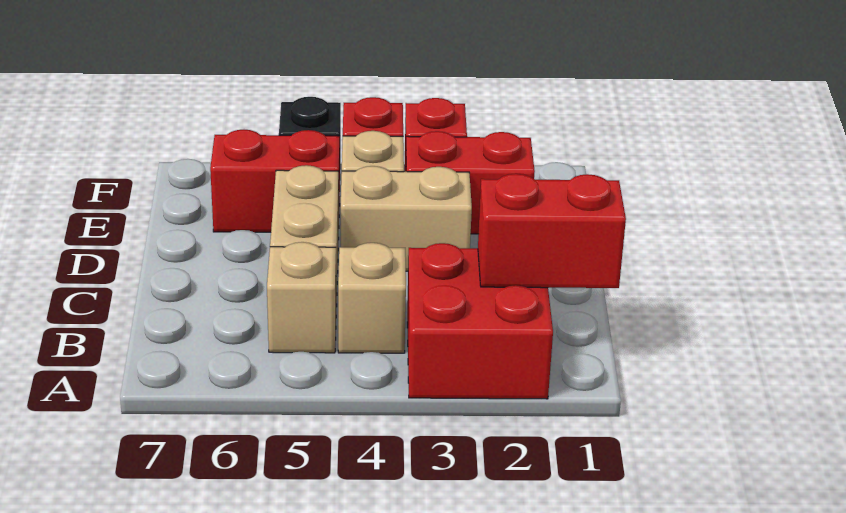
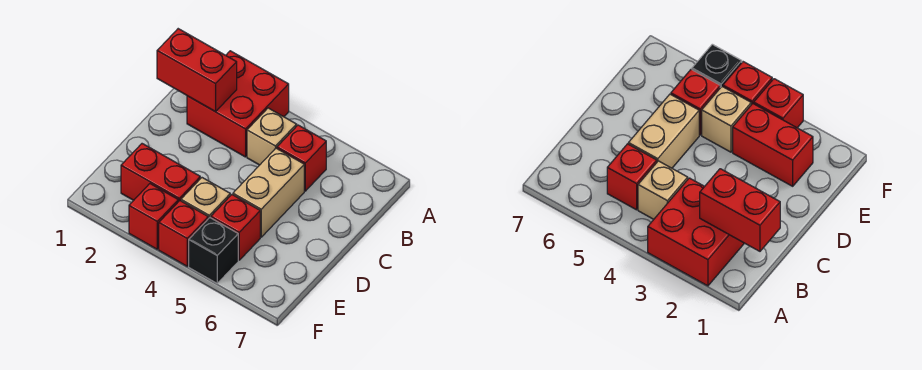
tan 1x1 brick [267,242,336,353] -> red 1x1 brick [277,125,326,191]
tan 1x2 brick [341,166,472,271] -> none
red 1x2 brick [210,130,340,232] -> red 1x1 brick [211,195,260,260]

